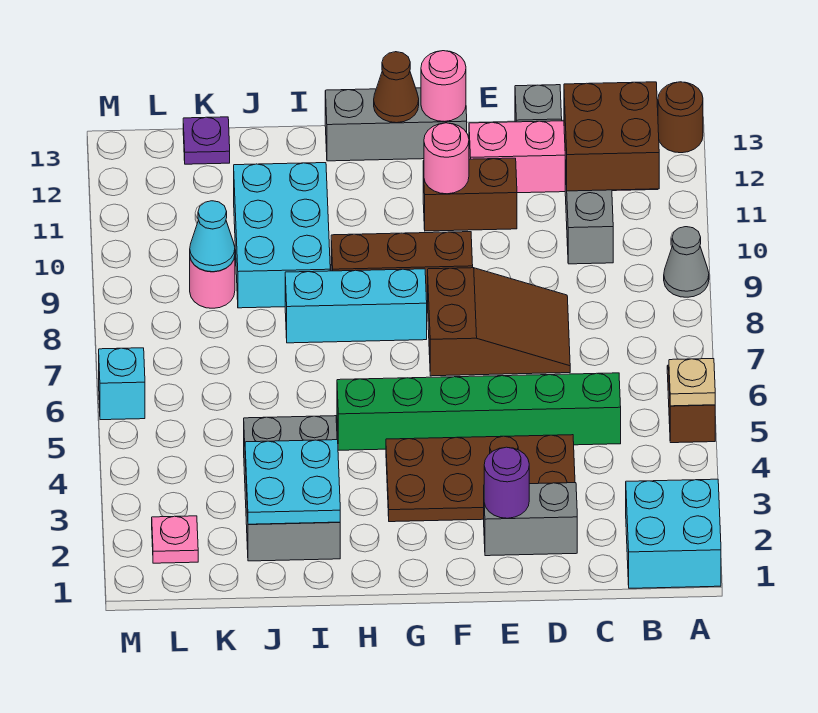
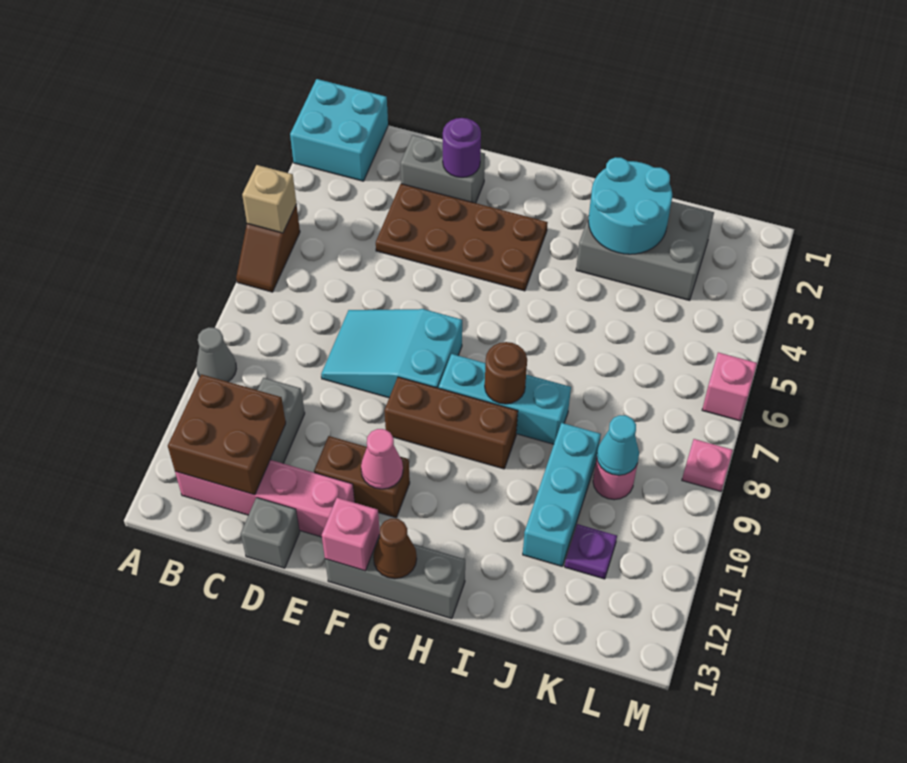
tan 1x1 plate [669,359,715,406] -> tan 1x1 brick [242,165,296,233]
brown 1x1 round brick [658,82,703,153] -> brown 1x1 round brick moved to [485,342,527,404]
green 1x6 brick [337,373,621,450] -> none
brown 2x3 slope [428,268,570,376] -> cyan 2x3 slope [321,309,462,398]
pink 1x1 round brick [424,123,469,194] -> pink 1x1 cone [361,429,403,489]
pink 1x1 round brick [421,51,466,121] -> pink 1x1 brick [322,498,380,571]
grey 2x3 brick [244,416,340,561] -> grey 2x3 brick turned to [576,201,714,300]
cyan 2x2 plate [245,440,340,524] -> cyan 2x2 round brick [588,157,672,254]
cyan 2x3 brick [234,163,330,308] -> cyan 1x3 brick [523,423,601,566]
purple 1x1 plate [183,117,230,164] -> purple 1x1 plate moved to [565,524,617,579]
pink 1x1 plate [152,516,198,563] -> pink 1x1 plate moved to [682,439,733,491]
cyan 1x1 brick [99,348,145,420] -> pink 1x1 brick [702,352,757,421]

